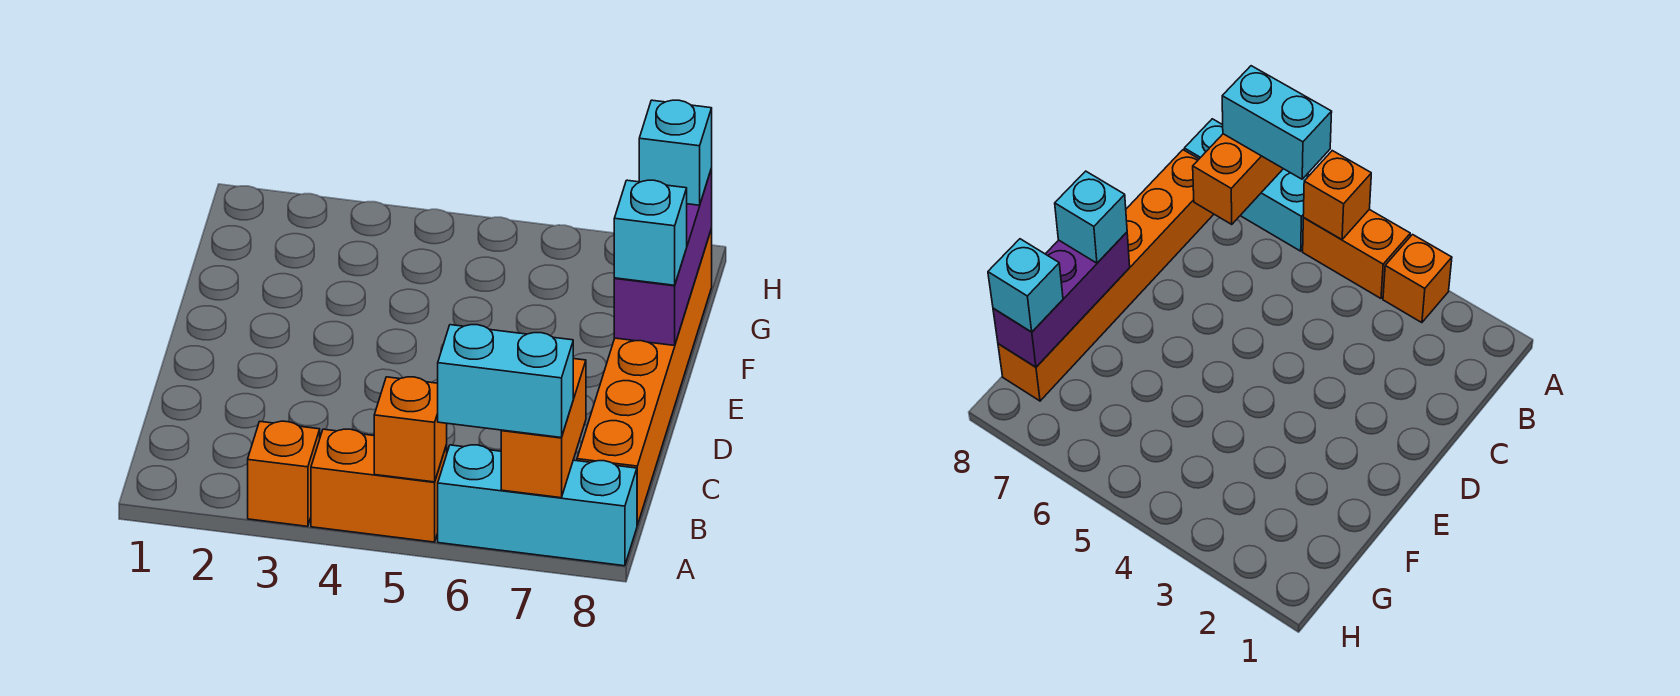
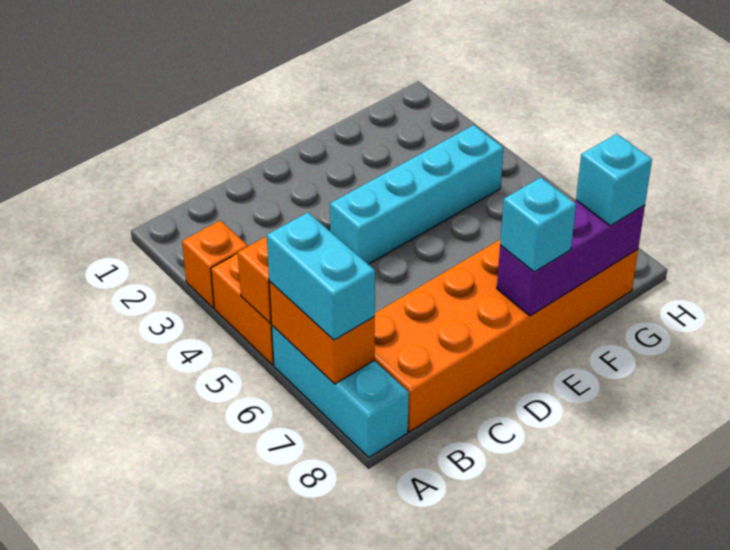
orange 1x2 brick [501,359,586,498] -> orange 1x2 brick turned to [269,281,375,384]
orange 1x6 brick [577,229,712,525] -> orange 2x6 brick [374,198,638,432]
none -> cyan 1x4 brick [330,125,504,264]

